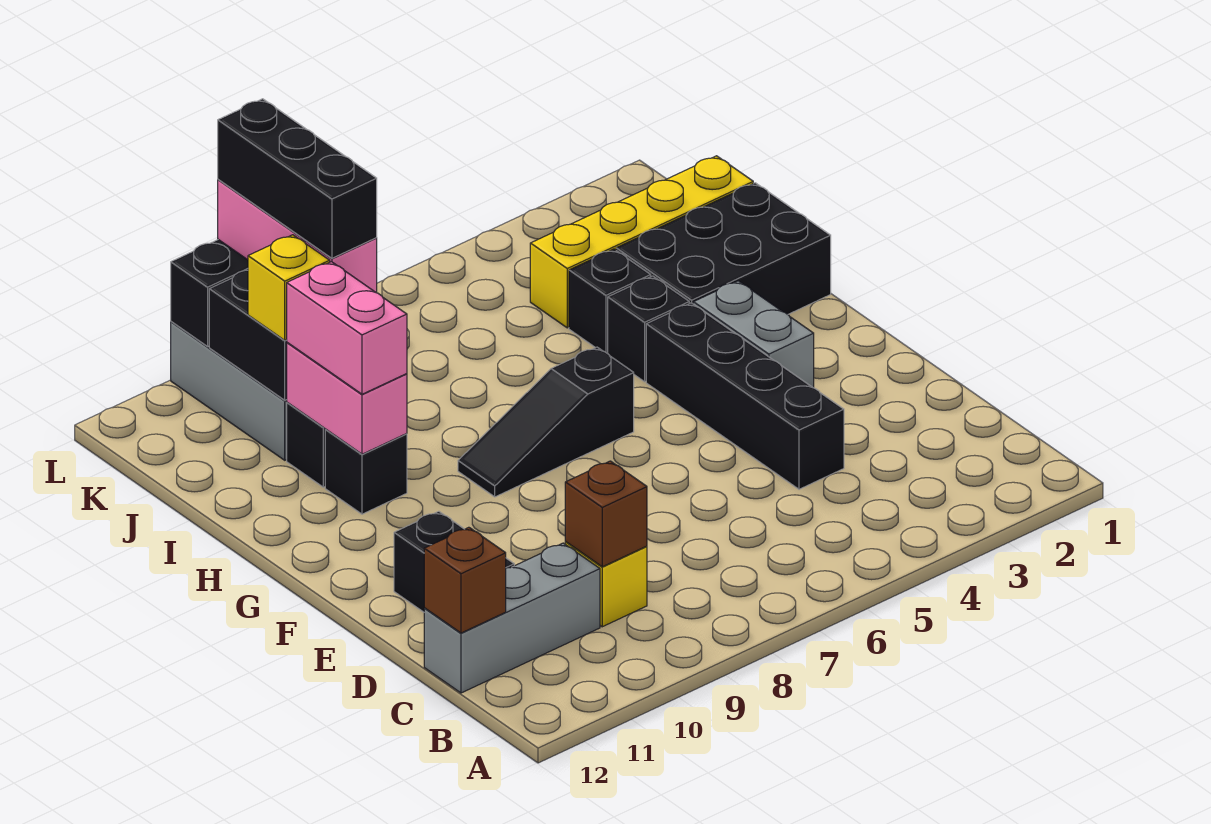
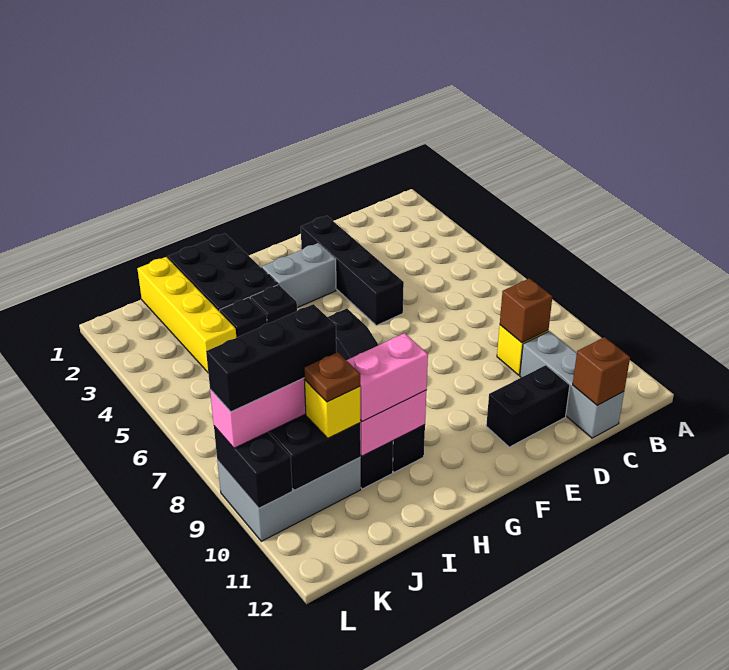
black 1x4 brick [646,303,844,489] -> black 1x4 brick turned to [301,216,404,326]
none -> brown 1x1 plate [304,352,360,402]

